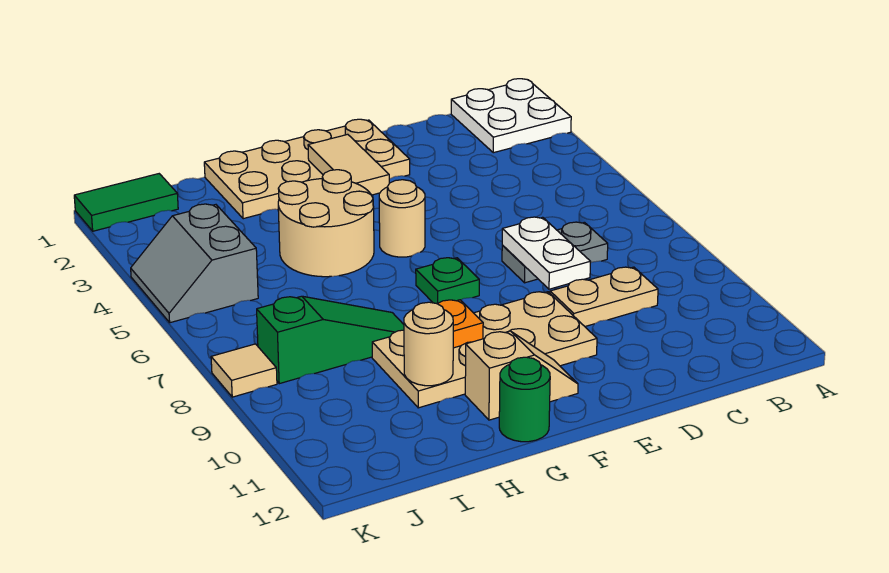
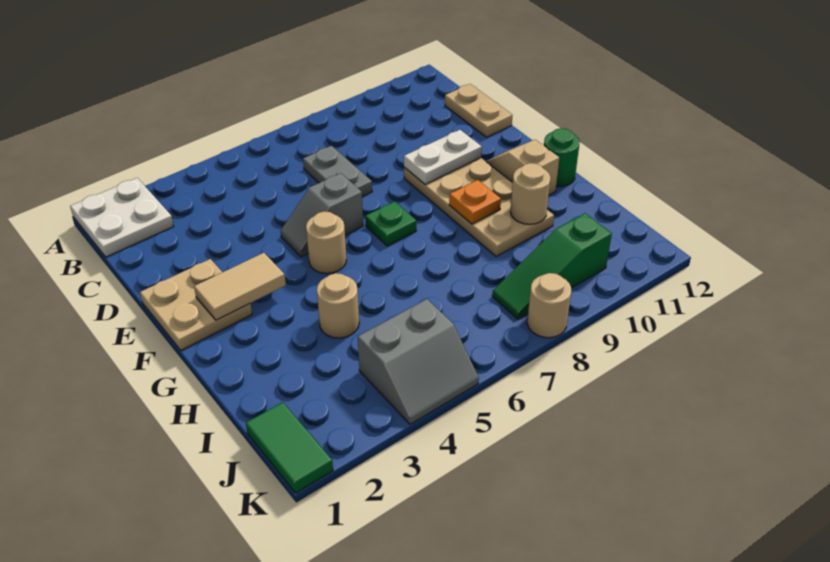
tan 1x2 plate [550,267,658,326] -> tan 1x2 plate moved to [445,84,512,137]
white 1x2 plate [502,217,591,289] -> white 1x2 plate moved to [404,130,482,185]
tan 2x4 plate [204,119,410,219] -> tan 2x2 plate [140,259,252,350]
none -> grey 1x2 slope [281,173,363,257]
tan 2x2 round brick [278,170,374,277] -> tan 1x1 round brick [317,273,359,338]
green 1x3 slope [257,296,404,384] -> green 1x3 slope turned to [492,213,612,319]
tan 1x1 tile [211,344,277,397] -> tan 1x1 round brick [527,273,571,338]

